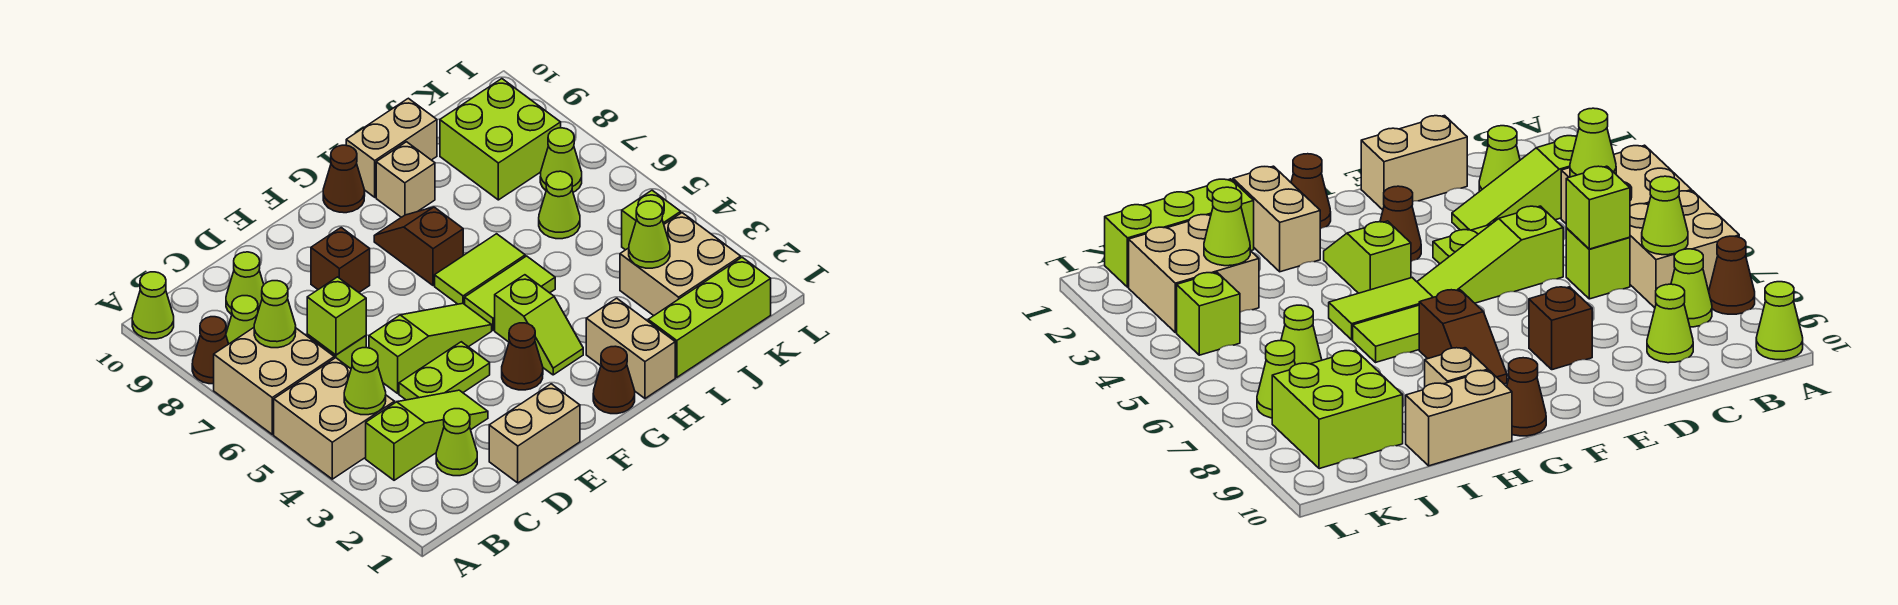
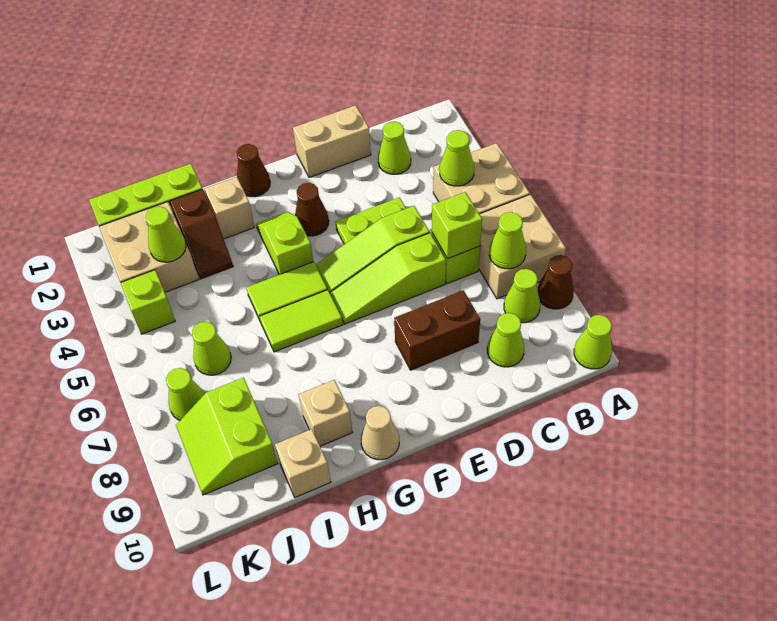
lime 1x3 slope [366,390,488,480] -> lime 1x3 slope moved to [330,233,446,324]
brown 1x1 brick [311,228,370,292] -> brown 1x2 brick [394,290,480,370]
brown 1x2 slope [374,207,463,286] -> brown 1x2 slope moved to [170,189,233,279]
brown 1x1 cone [323,145,365,213] -> tan 1x1 cone [361,406,399,460]
tan 1x2 brick [586,298,675,398] -> tan 1x1 brick [205,177,255,239]
tan 1x2 brick [346,98,437,197] -> tan 1x1 brick [275,429,331,497]
lime 2x2 brick [440,79,561,200] -> lime 2x2 slope [176,378,278,495]

